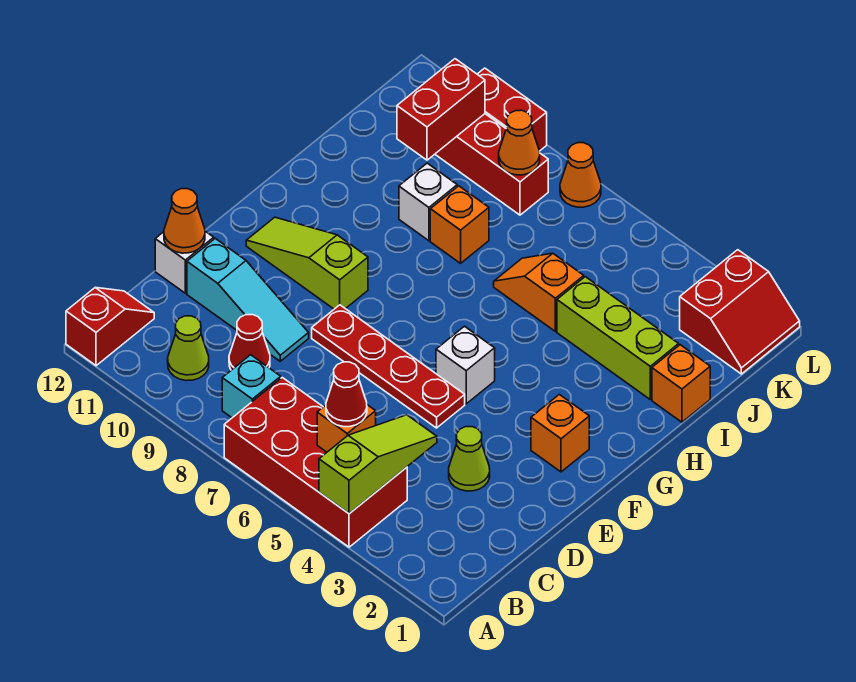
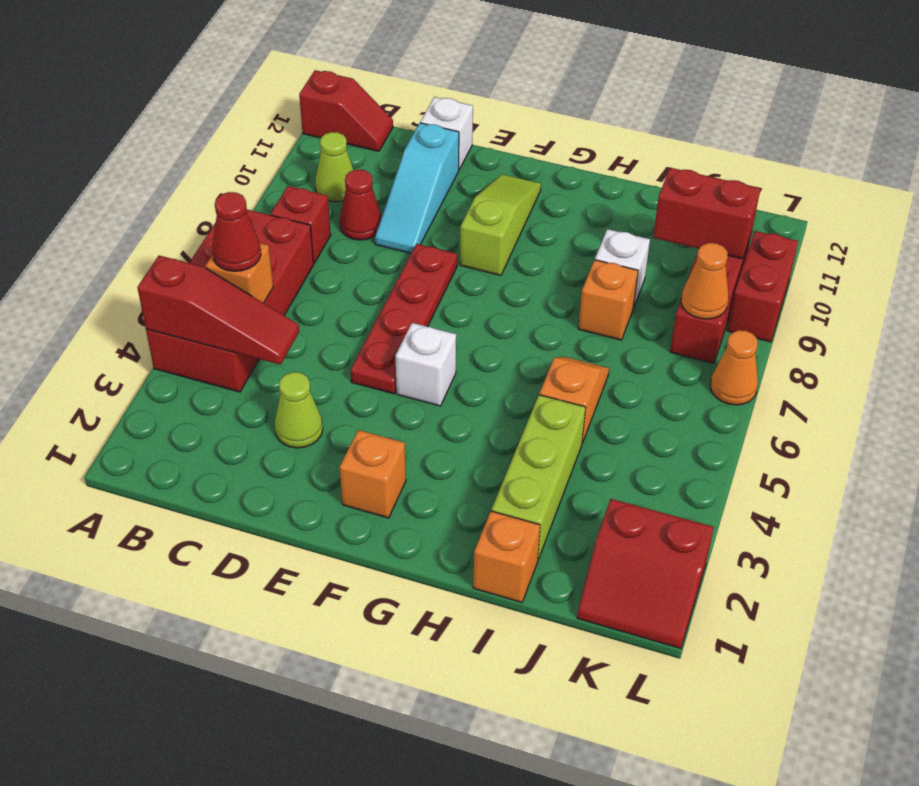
lime 1x3 slope [319,415,437,514] -> red 1x3 slope [137,256,299,365]
cyan 1x1 brick [222,355,281,418] -> red 1x1 brick [271,186,331,263]
orange 1x1 cone [164,189,205,253] -> none

